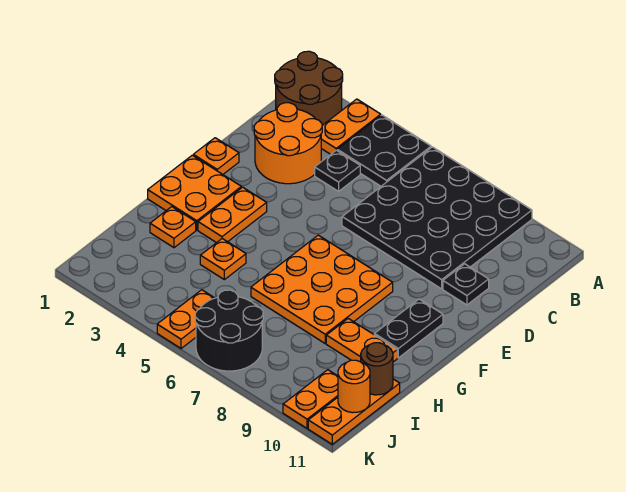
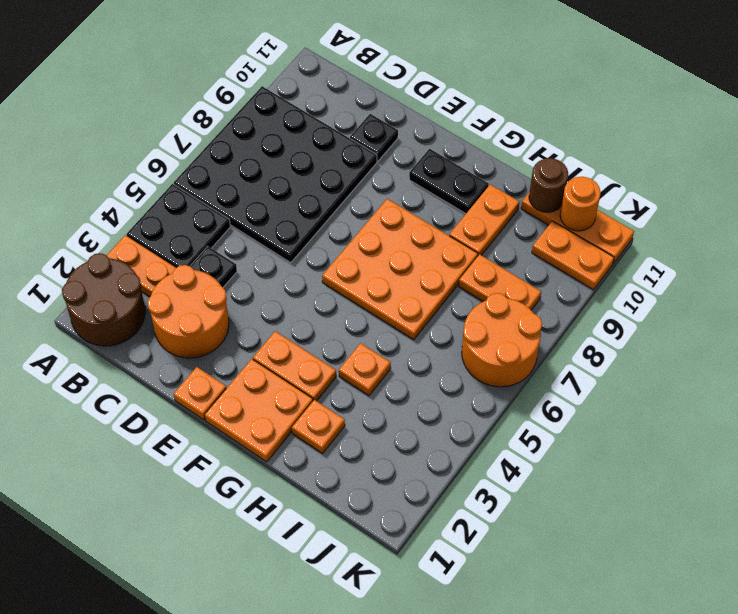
orange 1x2 plate [157,290,214,348] -> orange 1x2 plate moved to [459,254,541,310]
black 2x2 round brick [195,290,263,371] -> orange 2x2 round brick [462,293,542,387]

